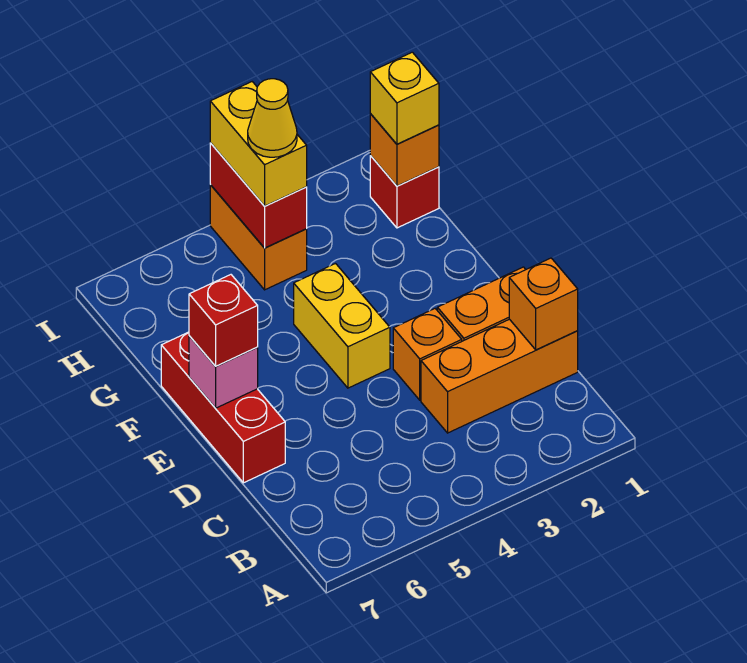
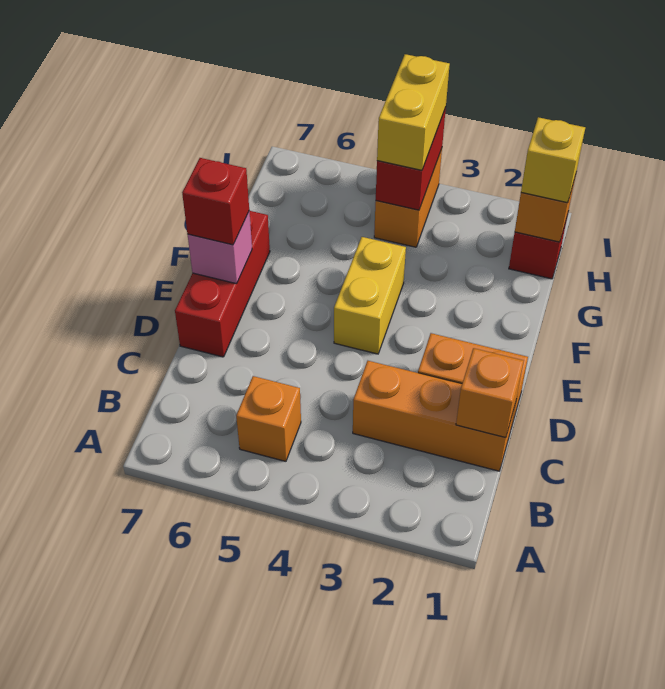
orange 1x1 brick [393,309,462,400] -> orange 1x1 brick moved to [236,376,301,461]
yellow 1x1 cone [248,79,297,157] -> none

